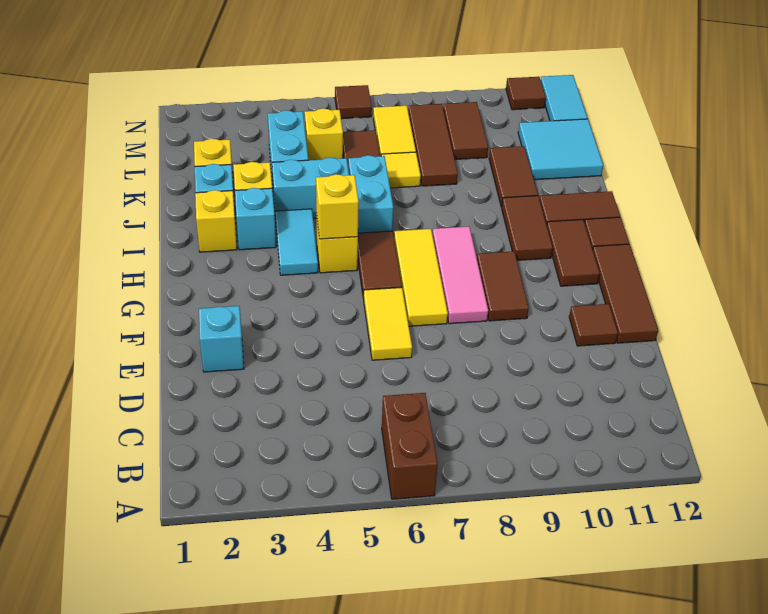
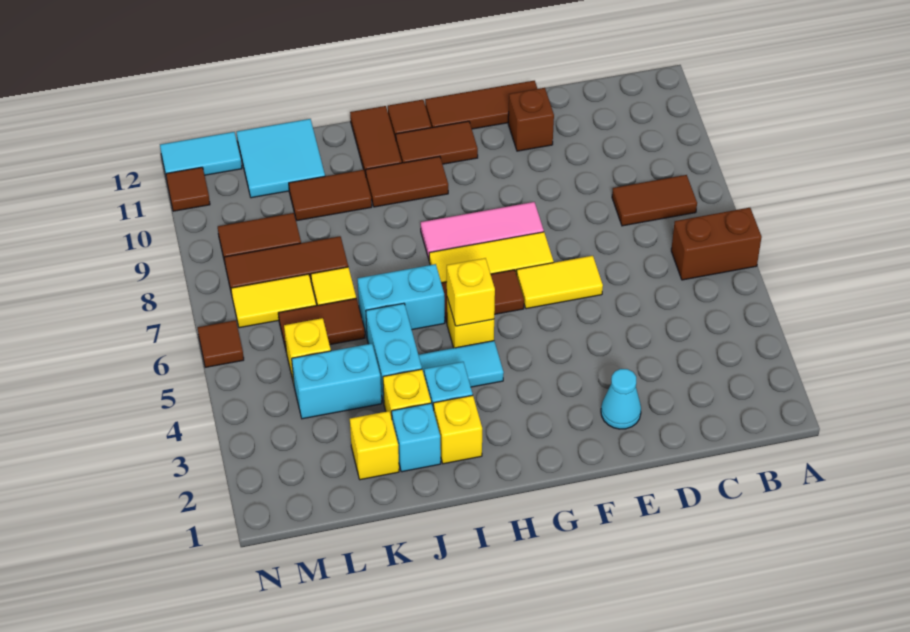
cyan 1x1 brick [199,306,244,372] -> cyan 1x1 cone [601,369,641,429]
brown 1x1 tile [569,304,618,346] -> brown 1x1 brick [508,88,554,151]
brown 1x2 tile [477,251,529,321] -> brown 1x2 tile moved to [612,175,697,226]

